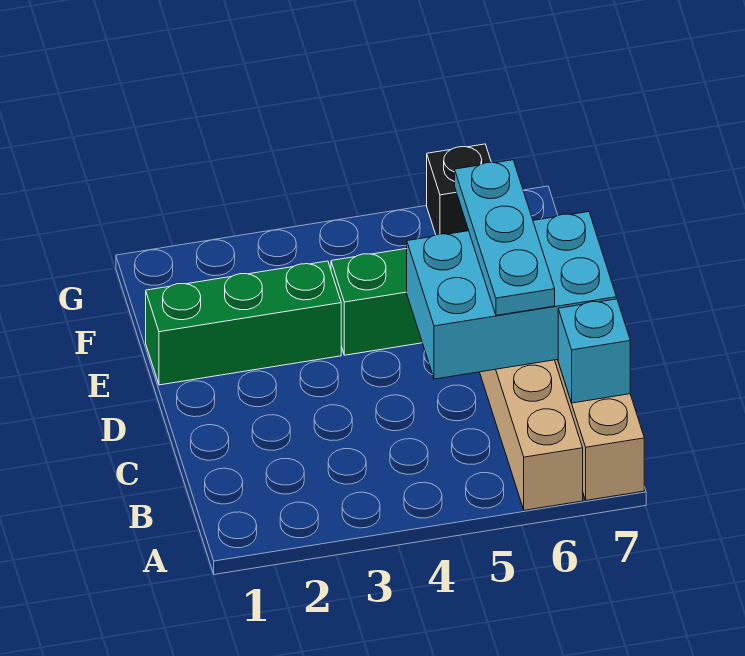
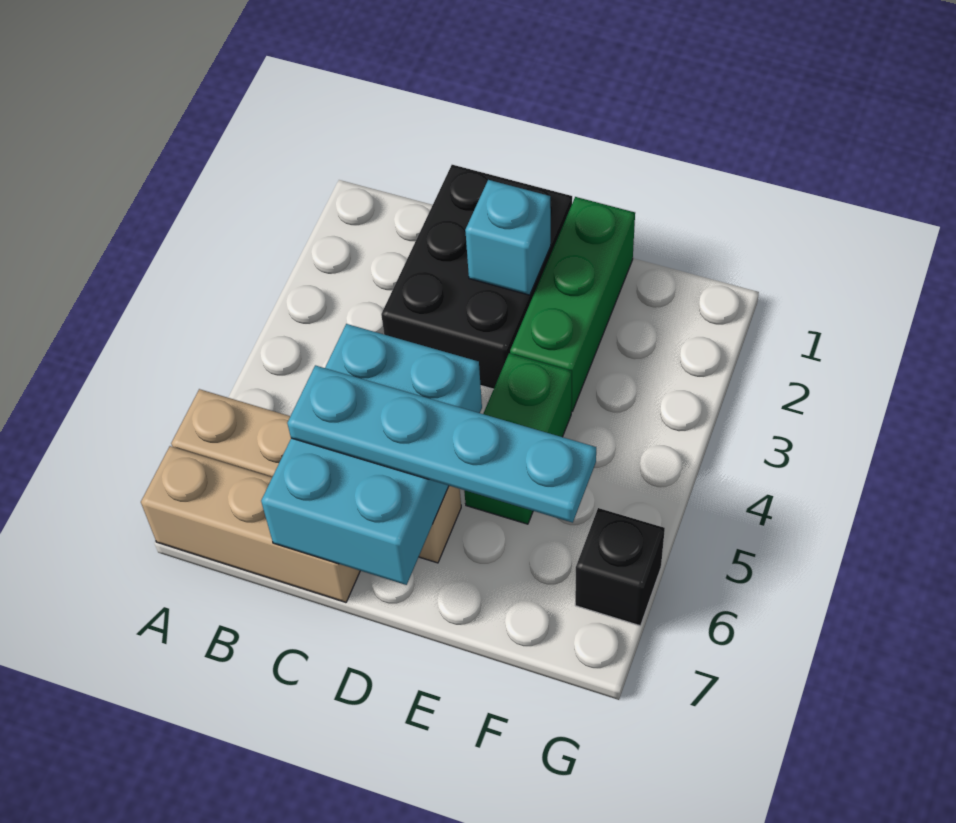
cyan 1x1 brick [558,299,630,403] -> cyan 1x1 brick moved to [465,180,551,295]
none -> black 2x3 brick [381,165,572,389]
cyan 1x3 plate [455,160,555,315] -> cyan 1x4 plate [287,365,596,523]

